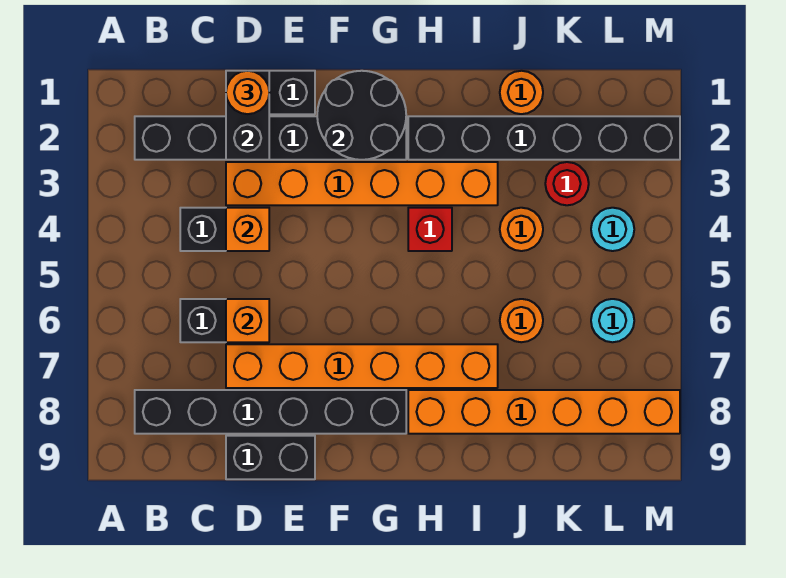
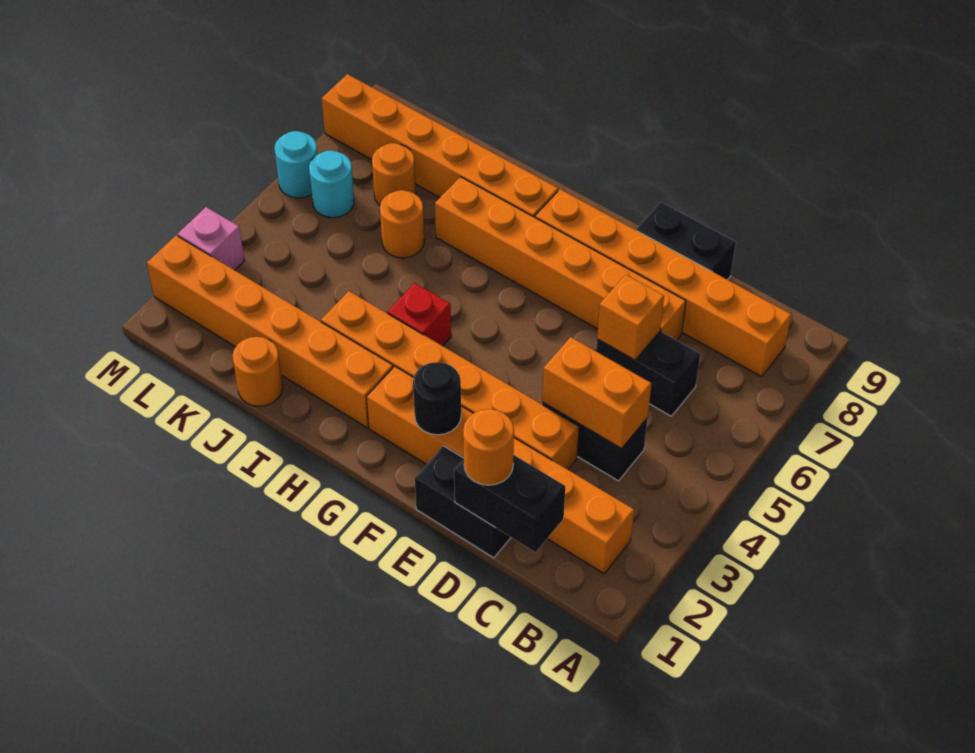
black 1x6 brick [135,116,406,160] -> orange 1x6 brick [367,366,634,574]
black 1x6 brick [135,390,406,434] -> orange 1x6 brick [535,189,791,377]
black 1x2 brick [226,71,269,160] -> black 1x2 brick turned to [454,455,565,552]
orange 1x1 brick [226,208,269,251] -> orange 1x2 brick [542,337,651,449]
black 2x2 round brick [317,71,406,160] -> black 1x1 round brick [413,362,461,435]
black 1x6 brick [408,116,680,160] -> orange 1x6 brick [147,235,393,428]
orange 1x1 round brick [500,208,543,251] -> orange 1x1 round brick moved to [372,143,416,205]
red 1x1 round brick [545,162,589,205] -> none
cyan 1x1 round brick [591,208,634,251] -> cyan 1x1 round brick moved to [274,131,317,198]
none -> pink 1x1 brick [178,207,245,270]

